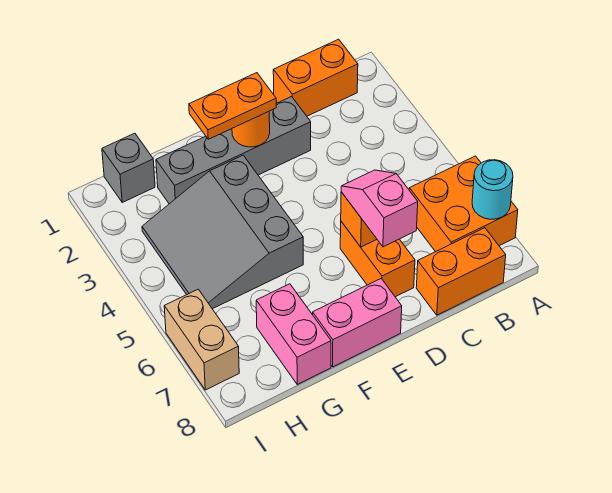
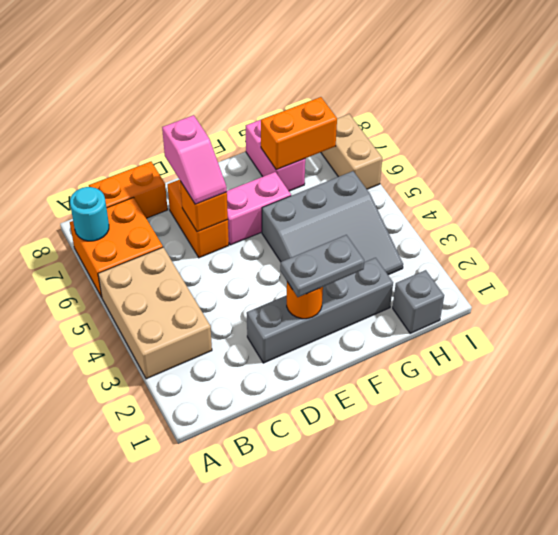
none -> tan 2x3 brick [98,247,212,379]
orange 1x2 brick [273,39,358,116] -> orange 1x2 brick moved to [261,97,337,170]
orange 1x2 plate [189,73,276,139] -> grey 1x2 plate [280,235,364,297]
pink 1x2 brick [313,279,402,367] -> pink 1x2 brick moved to [227,172,291,245]
grey 3x3 slope [142,155,303,309] -> grey 3x3 slope turned to [262,171,403,275]

